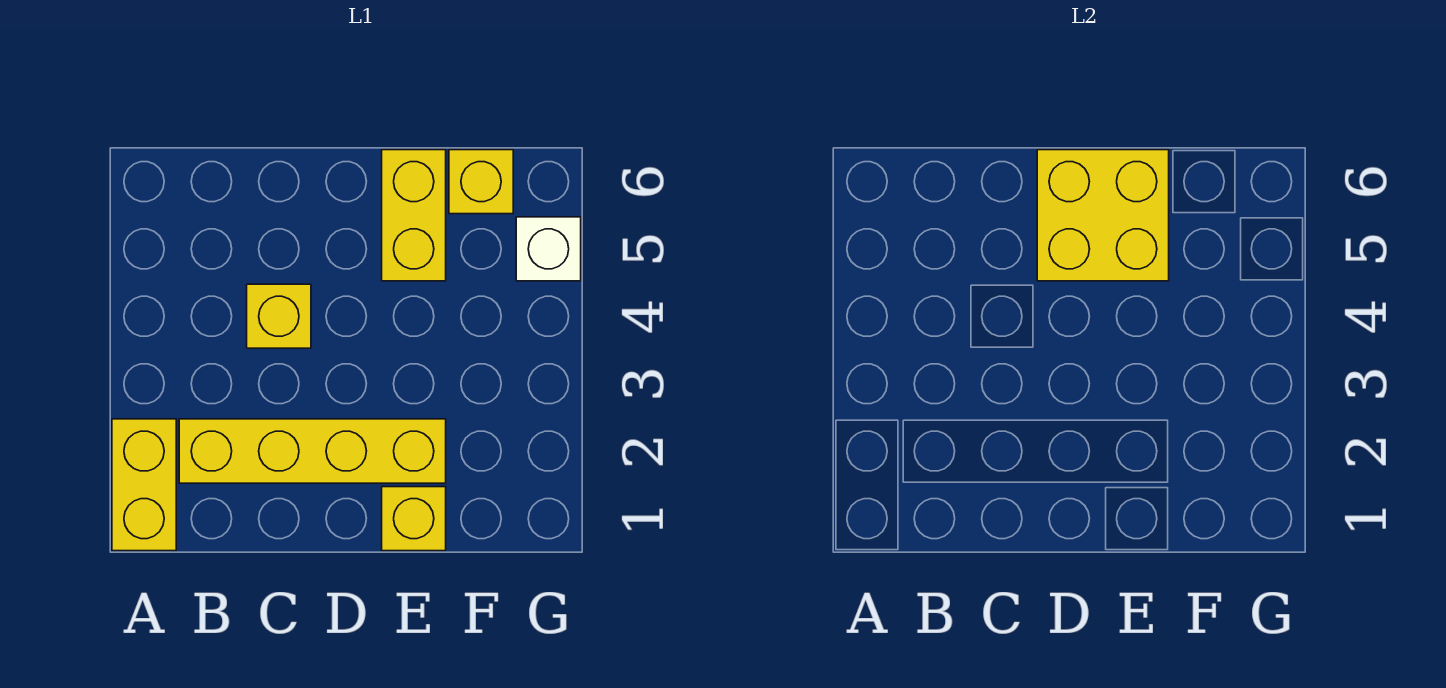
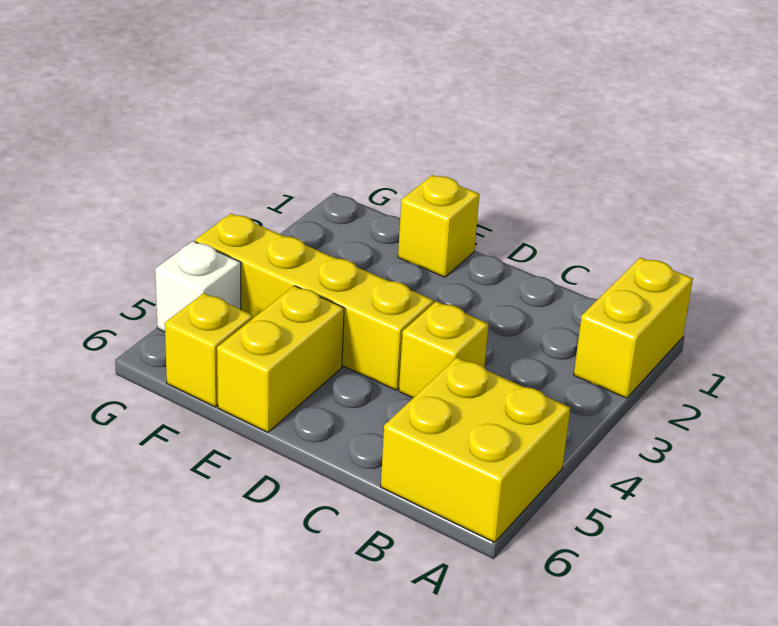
yellow 1x4 brick [179,419,446,483] -> yellow 1x4 brick moved to [195,213,434,390]
yellow 2x2 brick [1037,150,1169,281] -> yellow 2x2 brick moved to [381,357,570,542]

